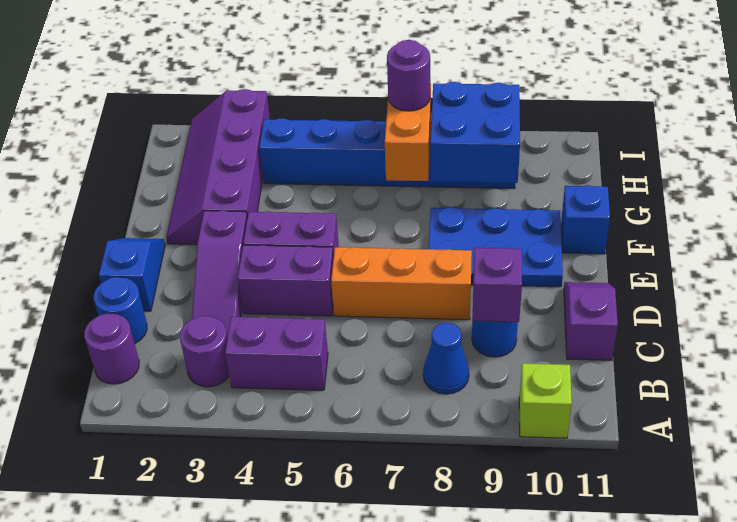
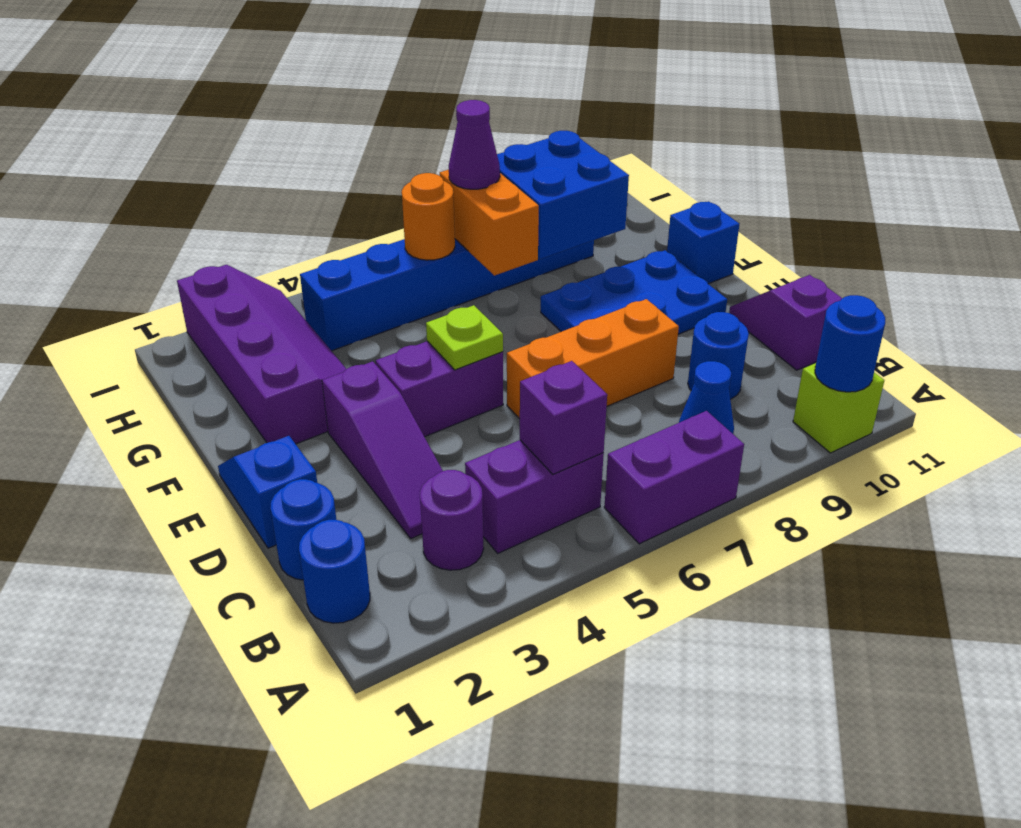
none -> blue 1x1 round brick [815,295,885,392]
purple 1x1 round brick [84,313,139,384] -> blue 1x1 round brick [299,520,370,623]
purple 1x1 brick [473,248,522,322] -> purple 1x1 brick moved to [520,361,607,474]
purple 1x2 brick [238,245,333,316] -> purple 1x2 brick moved to [604,411,744,544]
none -> lime 1x1 plate [426,305,503,370]
purple 2x4 slope [166,89,270,245] -> purple 2x4 slope turned to [177,265,346,444]
none -> orange 1x1 round brick [402,173,455,260]
purple 1x1 round brick [387,40,430,111] -> purple 1x1 cone [449,100,500,189]

